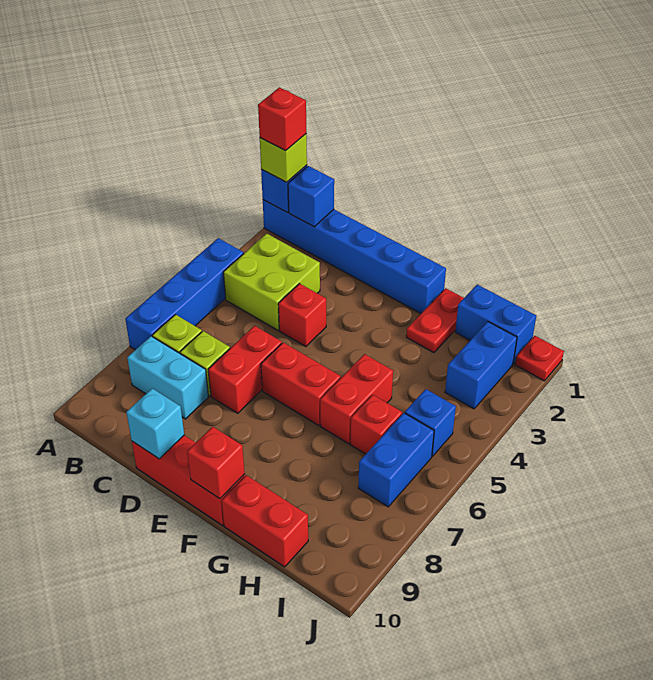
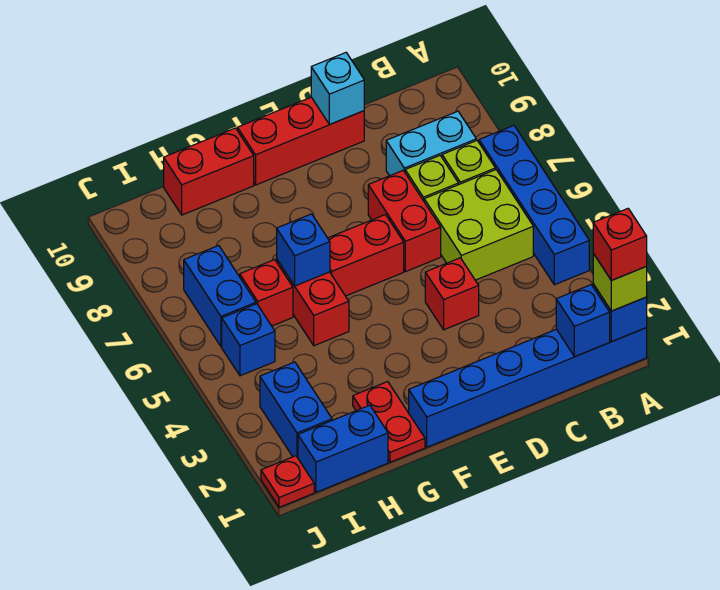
lime 2x2 brick [223,234,320,330] -> lime 2x2 brick moved to [424,170,533,280]
red 1x1 brick [187,427,245,499] -> none
none -> blue 1x1 brick [277,214,330,286]

